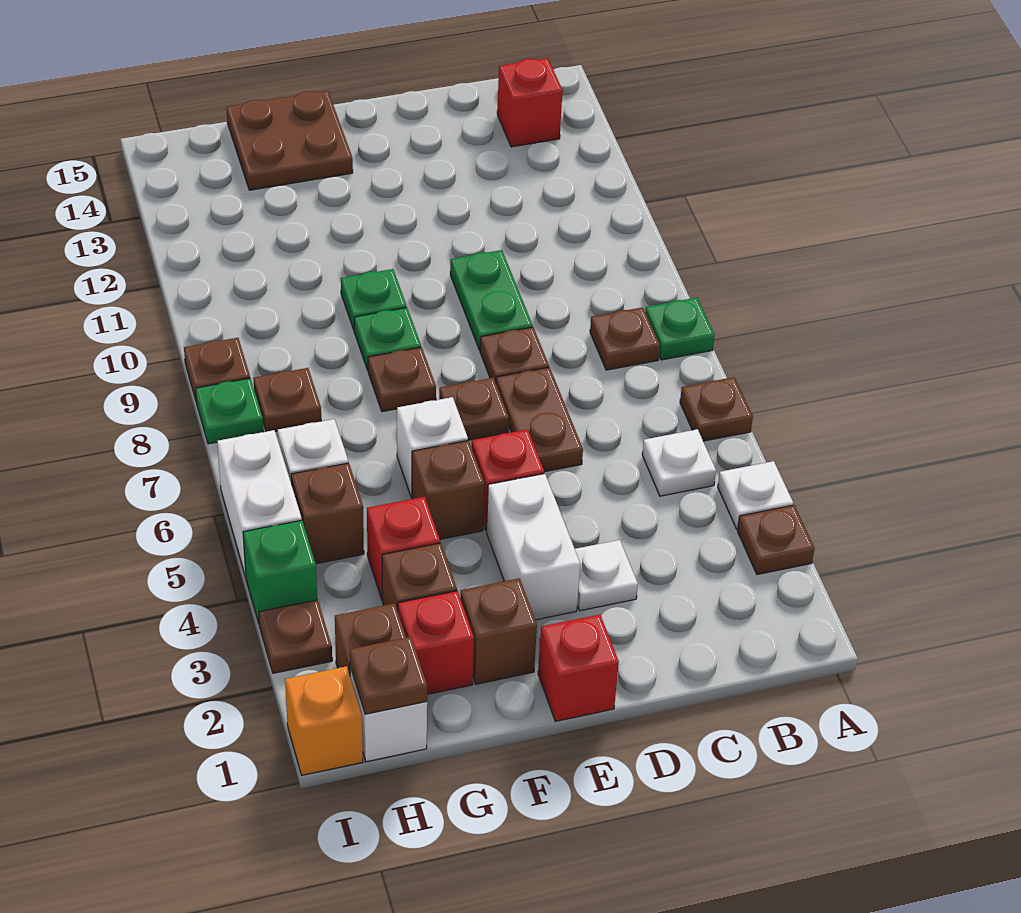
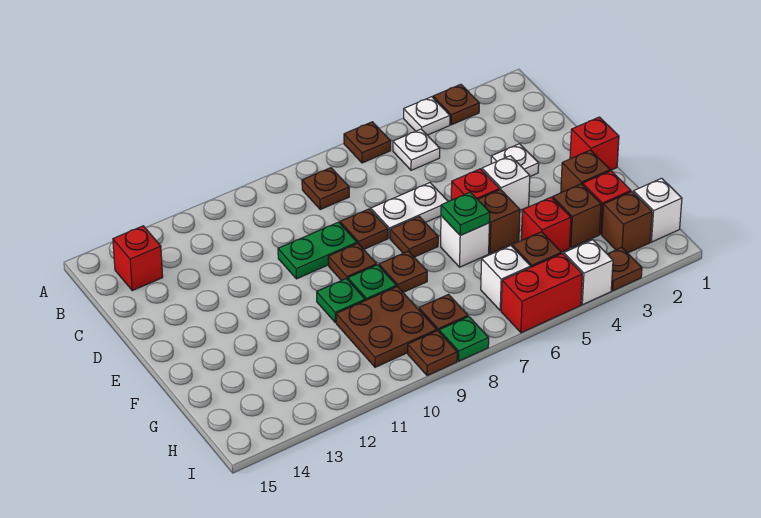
green 1x1 plate [645,298,715,360] -> green 1x1 plate moved to [441,192,490,235]
brown 1x2 plate [496,367,583,472] -> white 1x2 plate [371,183,448,238]
white 1x2 brick [486,474,580,620] -> white 1x1 brick [482,156,530,210]
brown 2x2 plate [226,91,353,190] -> brown 2x2 plate moved to [336,286,437,367]
brown 1x1 plate [350,637,427,714] -> brown 1x1 plate moved to [328,243,377,281]
orange 1x1 brick [285,666,363,775] -> none
green 1x1 brick [243,520,317,623] -> white 1x1 brick [564,240,613,305]
white 1x2 brick [217,430,302,577] -> red 1x2 brick [501,253,582,333]

